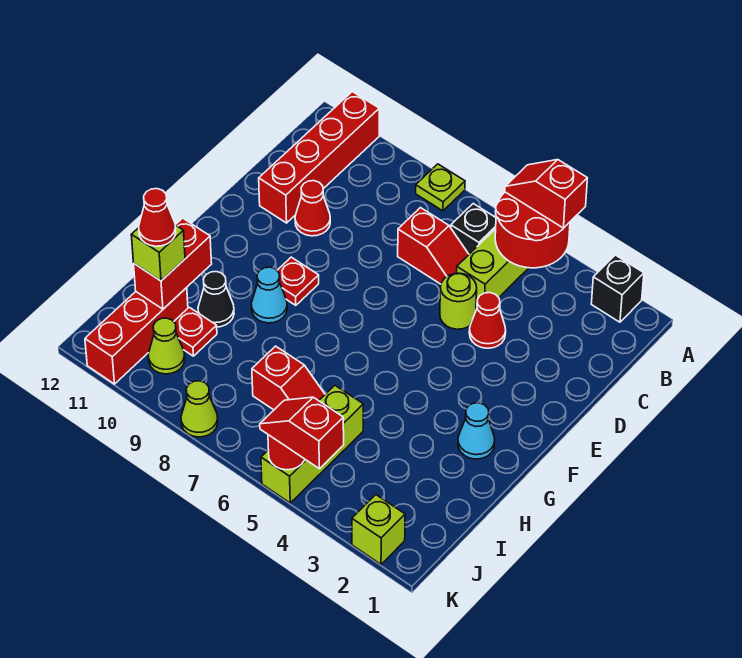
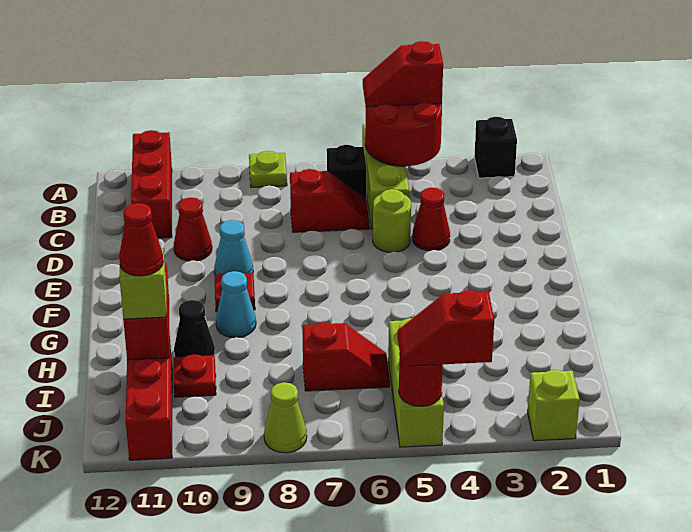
red 1x4 brick [259,92,379,223] -> red 1x3 brick [131,130,172,238]
cyan 1x1 cone [458,403,495,459] -> cyan 1x1 cone moved to [214,220,253,274]
lime 1x1 cone [148,318,185,374] -> none

